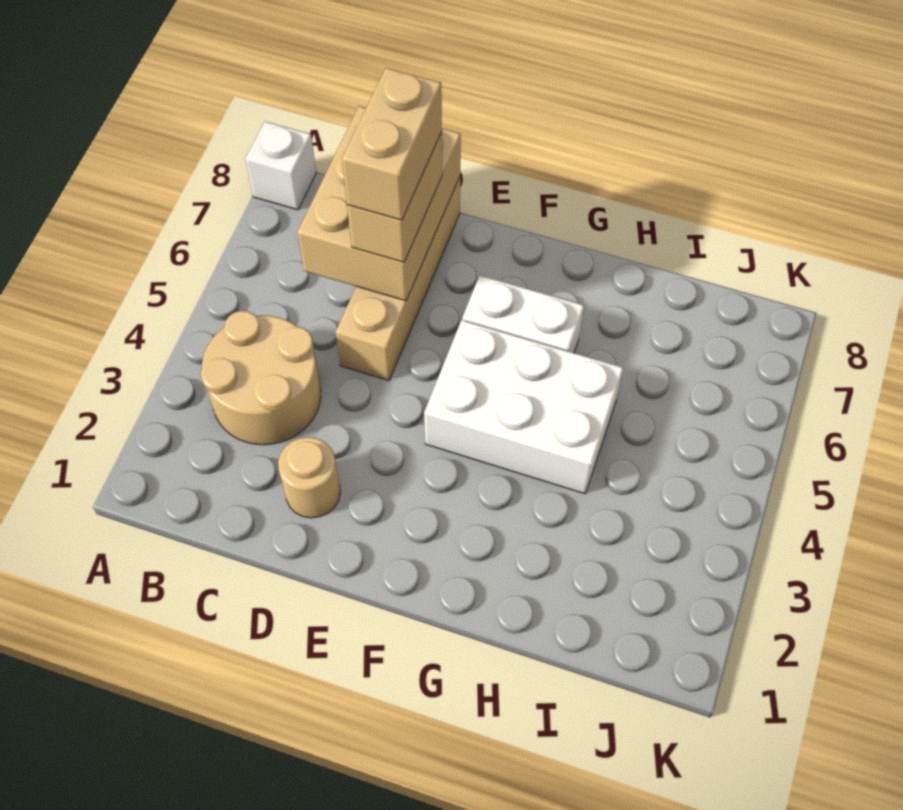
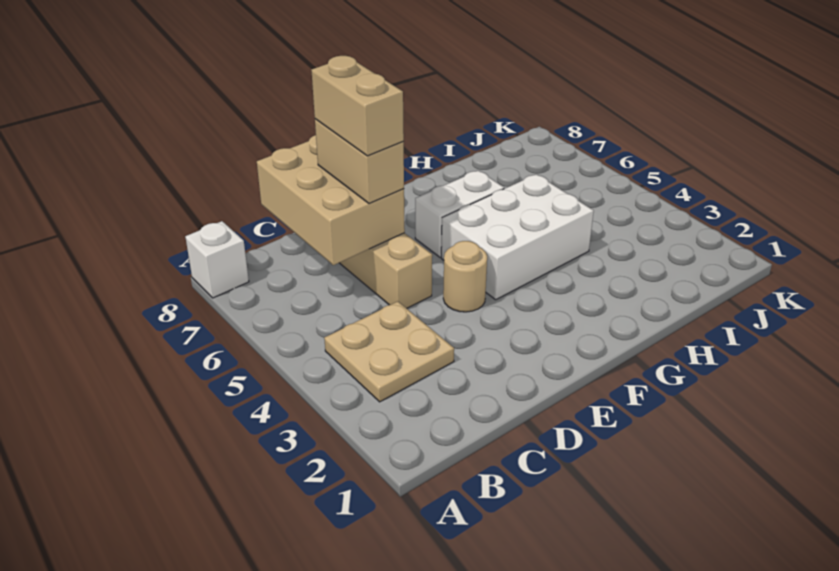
tan 2x2 round brick [201,311,321,445] -> tan 2x2 plate [324,301,454,402]
tan 1x1 round brick [278,437,340,518] -> tan 1x1 round brick moved to [443,241,487,312]

